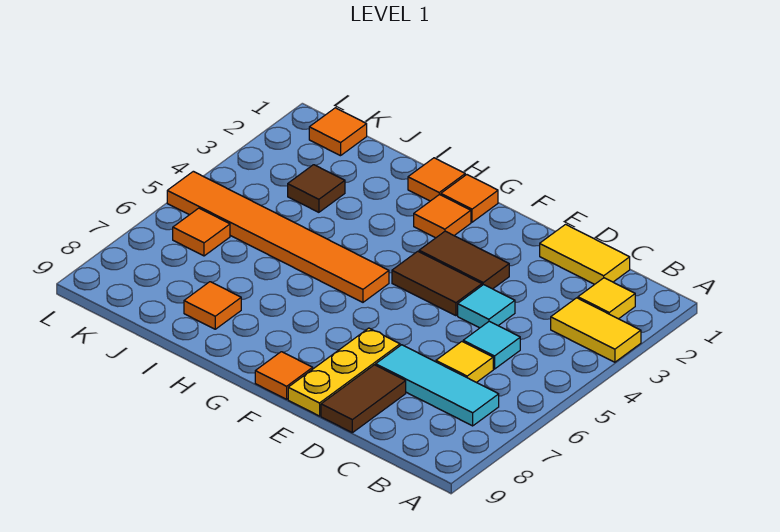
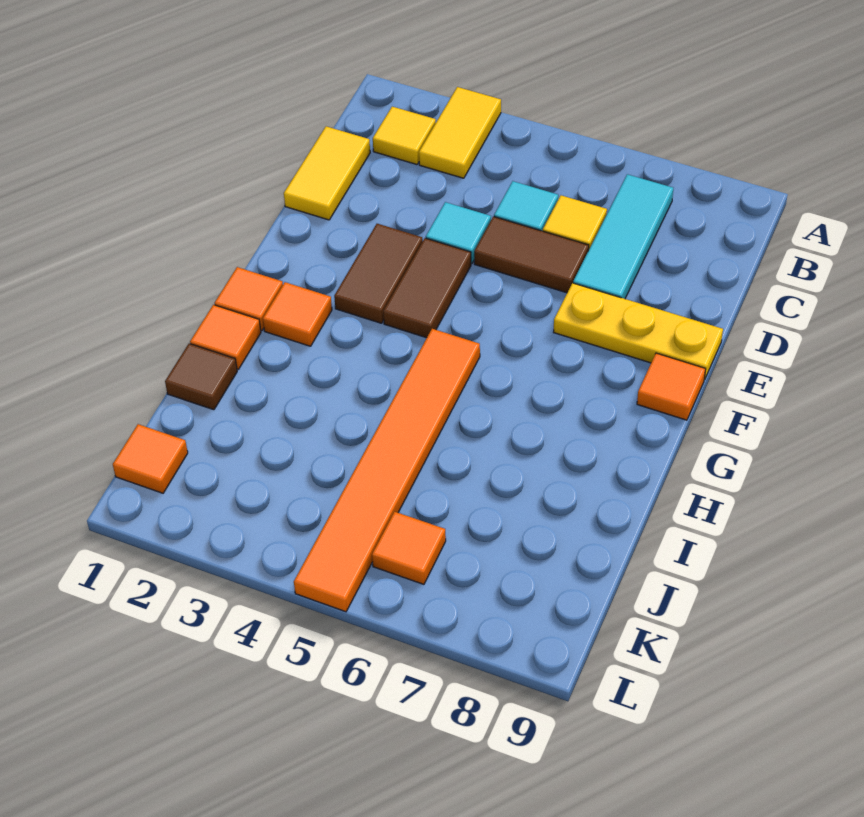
brown 1x2 tile [321,365,406,433] -> brown 1x2 tile moved to [474,217,589,293]
orange 1x1 tile [184,282,241,329] -> none
brown 1x1 tile [288,165,345,212] -> brown 1x1 tile moved to [165,344,237,410]

